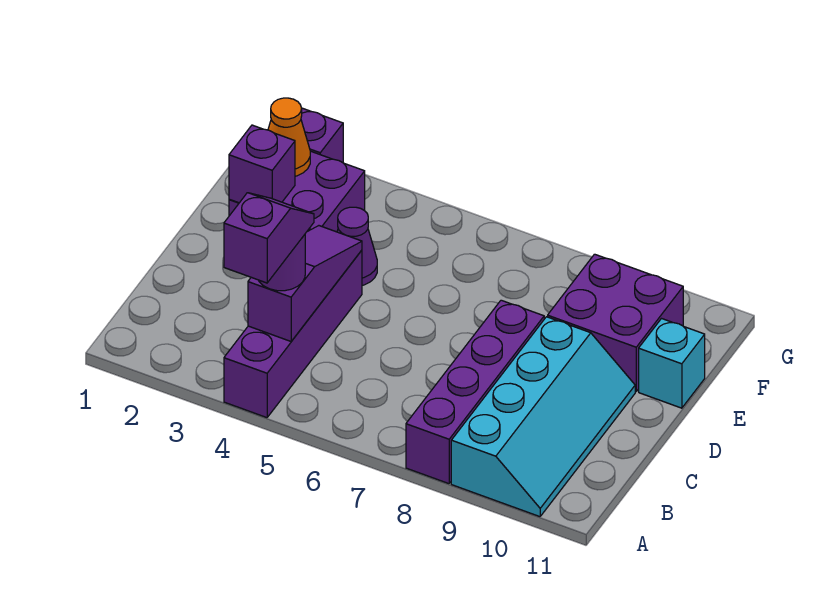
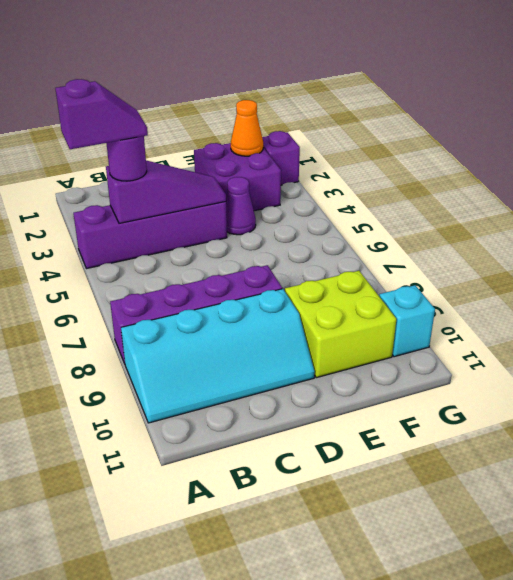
purple 1x1 brick [229,125,295,203] -> none
purple 2x2 brick [548,254,683,391] -> lime 2x2 brick [285,271,396,378]
cyan 1x1 brick [639,319,705,408] -> cyan 1x1 brick moved to [379,285,435,357]

